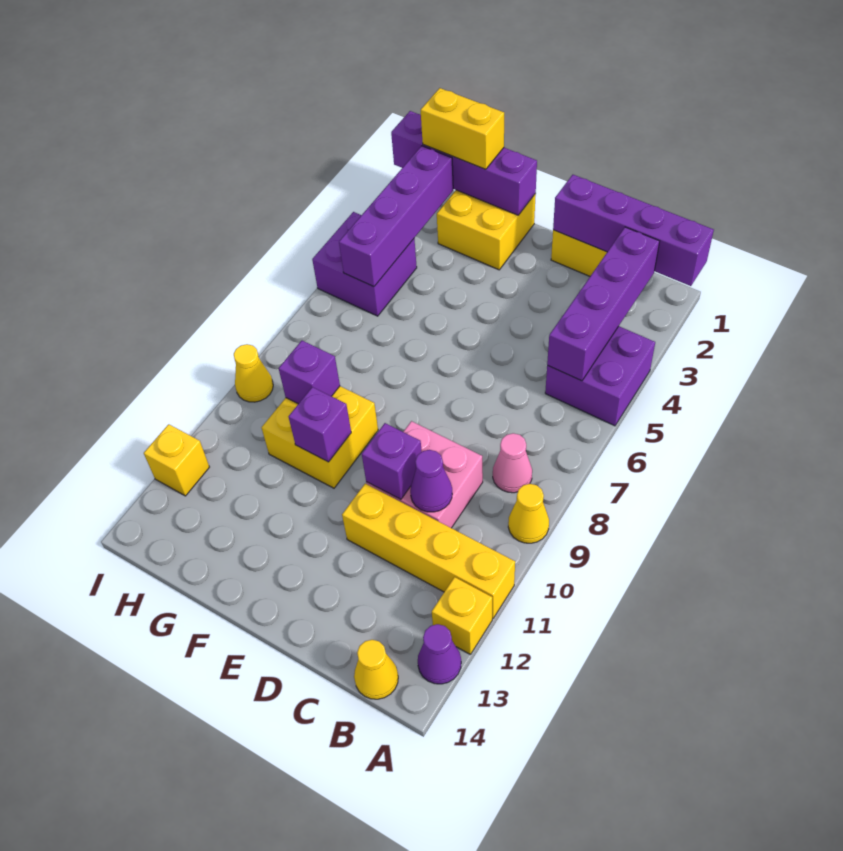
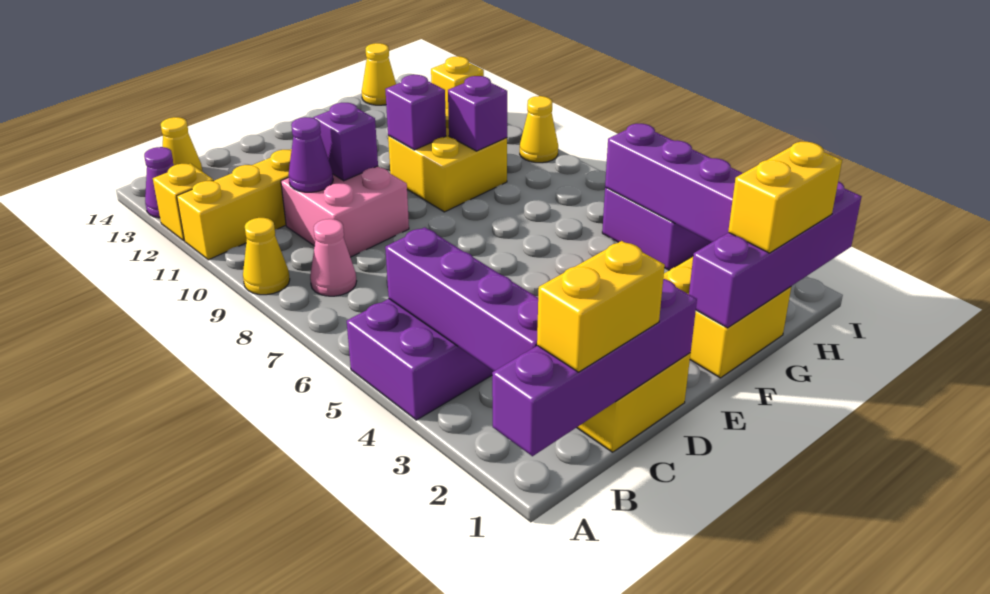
none -> yellow 1x2 brick [537,241,665,372]
none -> yellow 1x1 cone [362,43,396,105]

